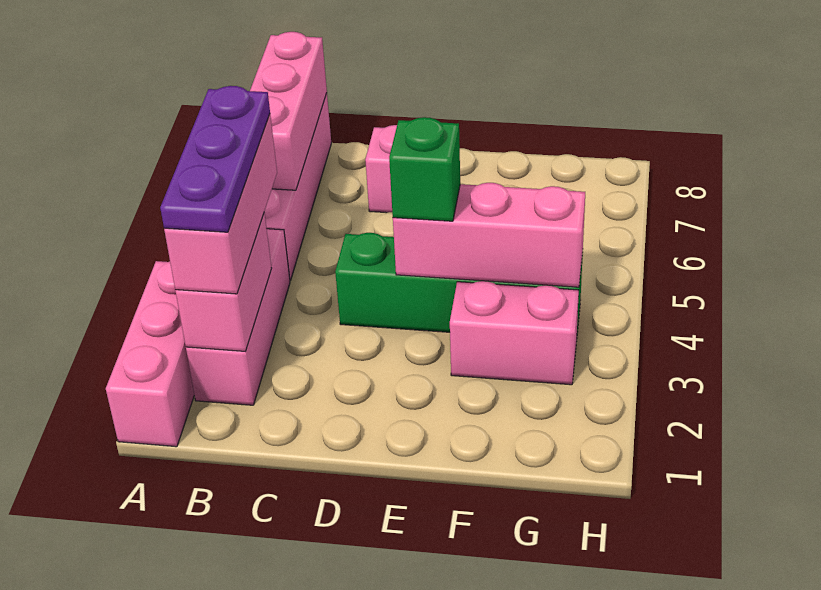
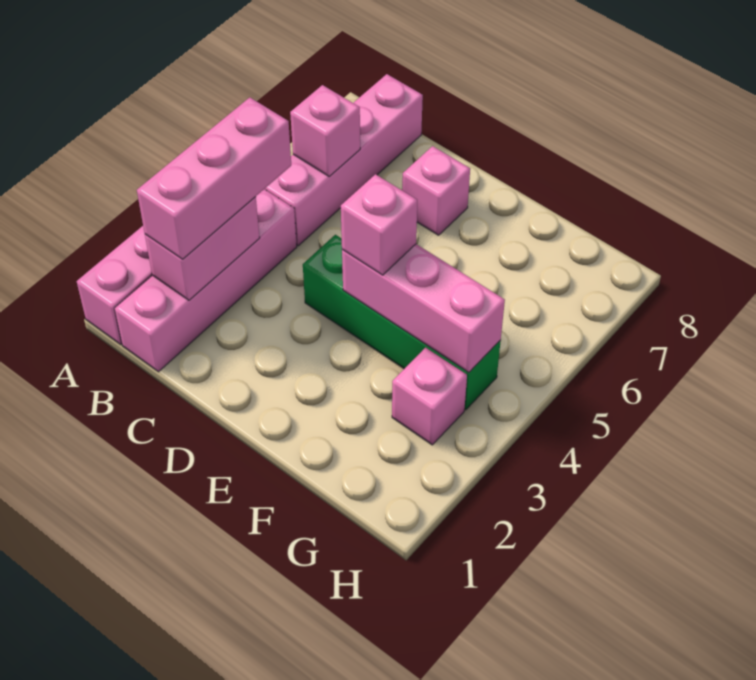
pink 1x3 brick [186,229,290,405] -> pink 1x4 brick [114,189,297,372]
purple 1x3 plate [160,86,270,232] -> none
pink 1x3 brick [250,32,327,190] -> pink 1x1 brick [290,85,360,177]
green 1x1 brick [389,117,460,221] -> pink 1x1 brick [341,174,417,275]
pink 1x2 brick [450,281,579,385] -> pink 1x1 brick [392,348,467,445]

